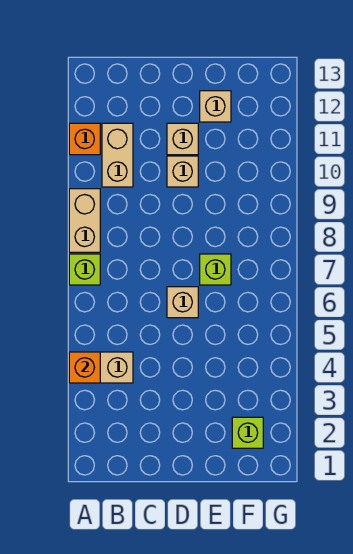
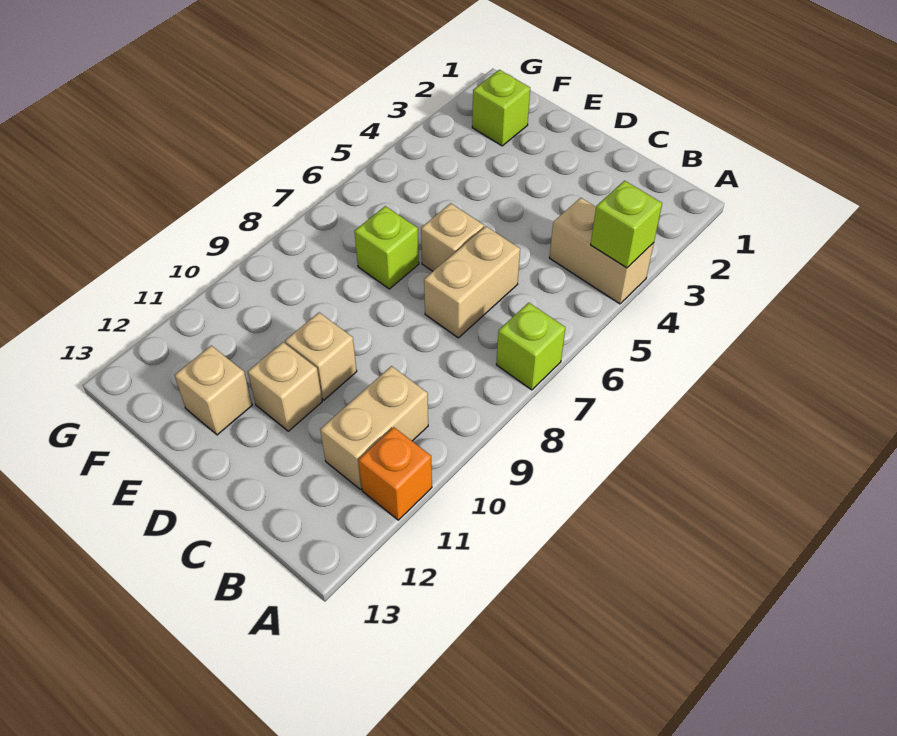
orange 1x1 brick [69,352,100,383] -> lime 1x1 brick [591,181,662,268]
tan 1x2 brick [69,189,100,252] -> tan 1x2 brick moved to [424,226,520,338]

